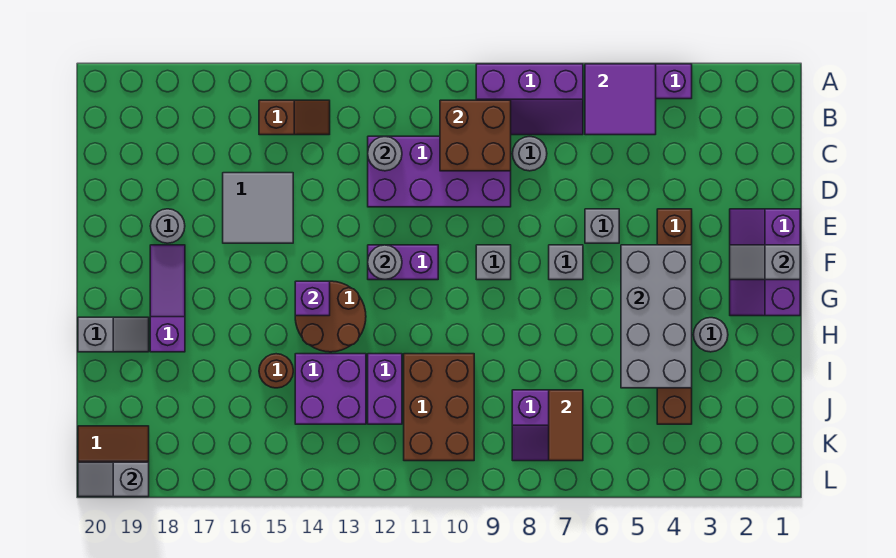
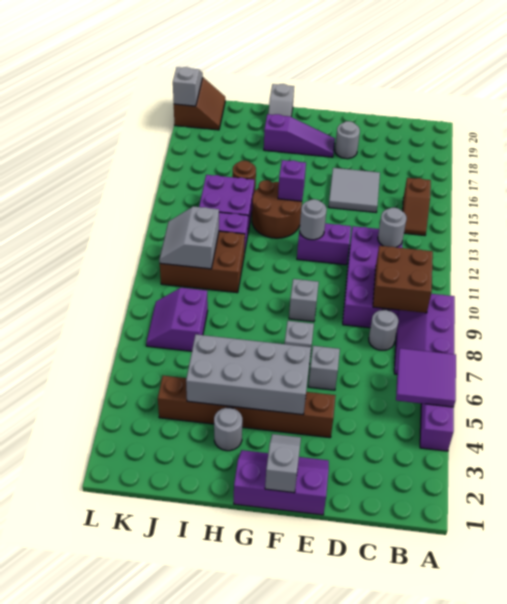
purple 1x2 brick [368,245,438,280] -> purple 1x2 brick turned to [297,223,351,265]
brown 1x2 tile [549,390,583,461] -> none
none -> grey 2x2 slope [159,206,219,269]

